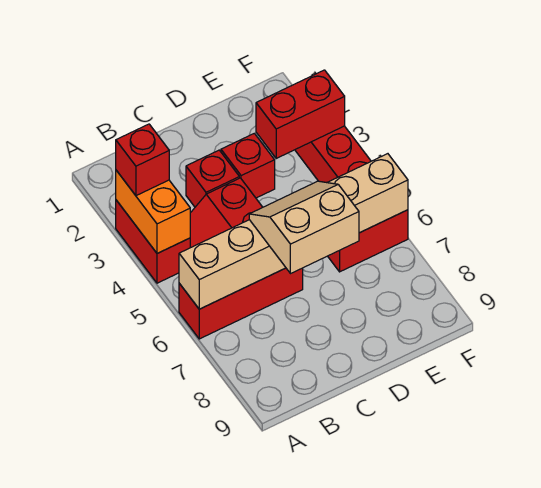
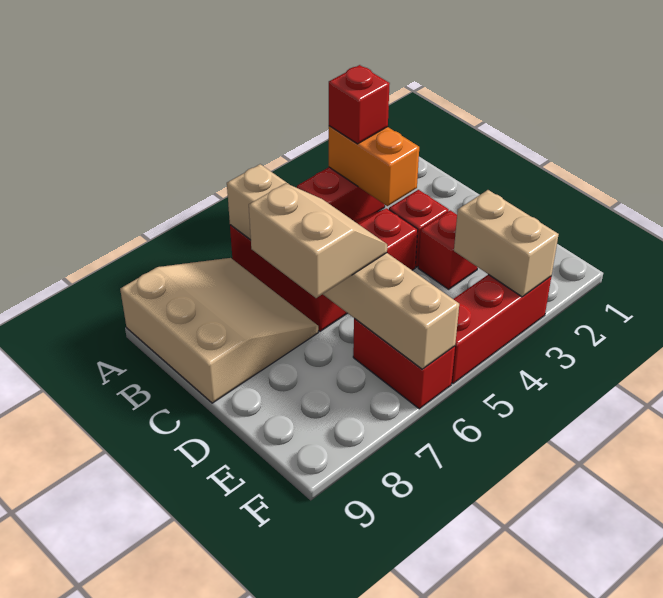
orange 1x2 brick [116,170,190,253] -> orange 1x2 brick turned to [329,126,419,206]
none -> tan 3x3 slope [120,258,318,403]
red 1x2 brick [256,70,345,158] -> tan 1x2 brick [454,190,559,297]

